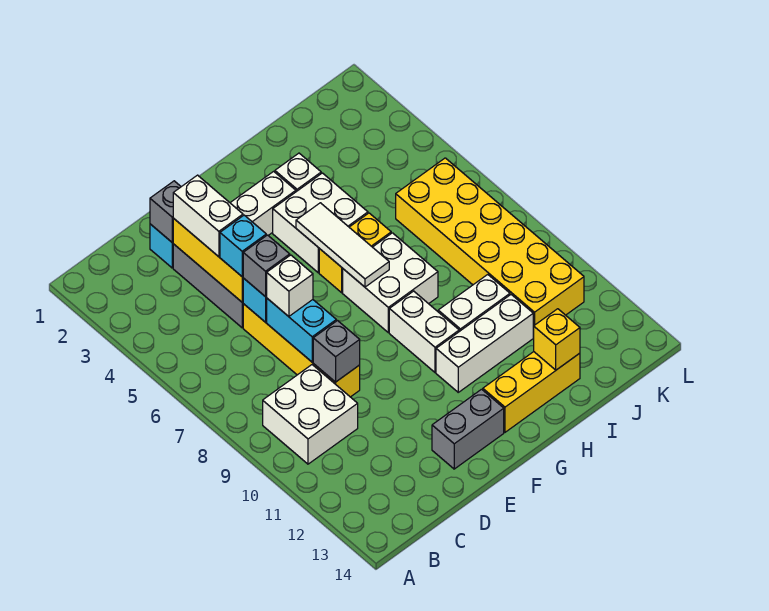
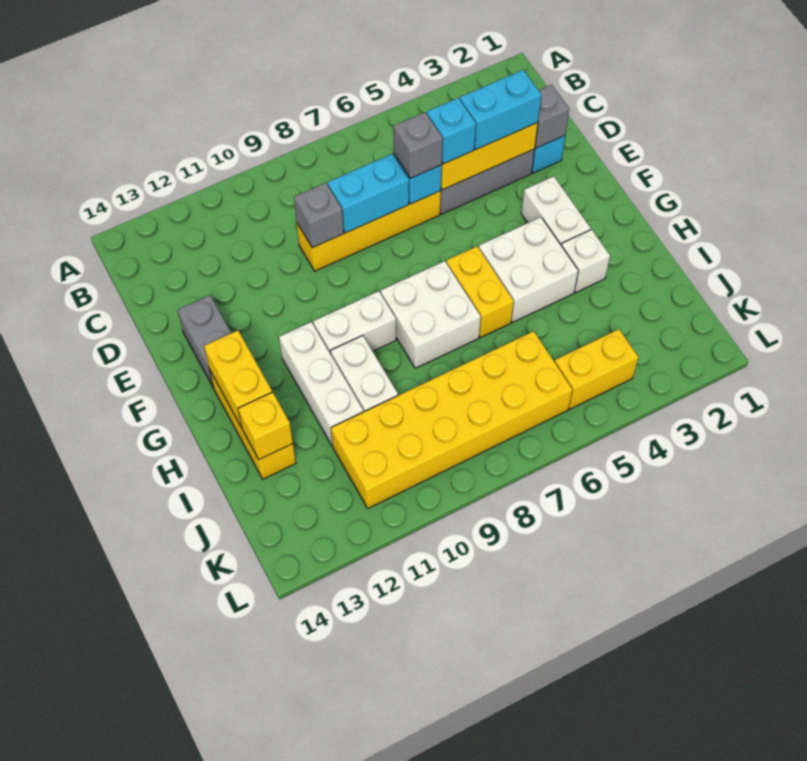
white 2x2 brick [263,365,358,464] -> none
white 1x2 brick [173,175,243,257] -> cyan 1x2 brick [460,70,541,149]
white 1x1 brick [267,255,313,316] -> none
white 1x3 tile [296,203,389,287] -> none
none -> yellow 1x2 brick [204,331,272,428]
none -> yellow 1x2 brick [555,329,638,409]

